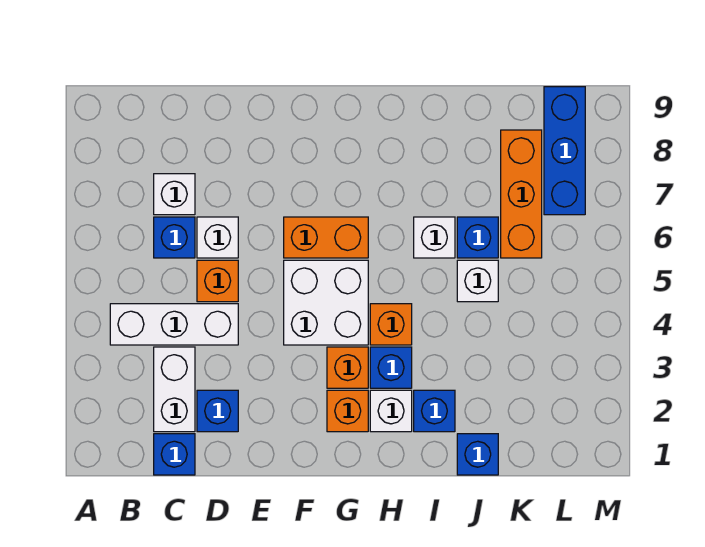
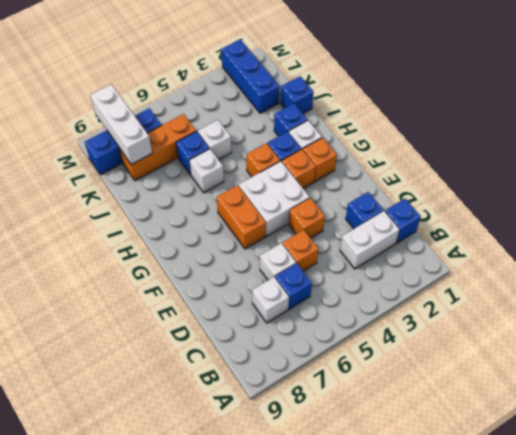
white 1x3 brick [110,304,238,345] -> white 1x3 brick moved to [90,84,152,165]
none -> orange 1x1 brick [289,198,325,238]
none -> blue 1x3 brick [221,39,280,113]

